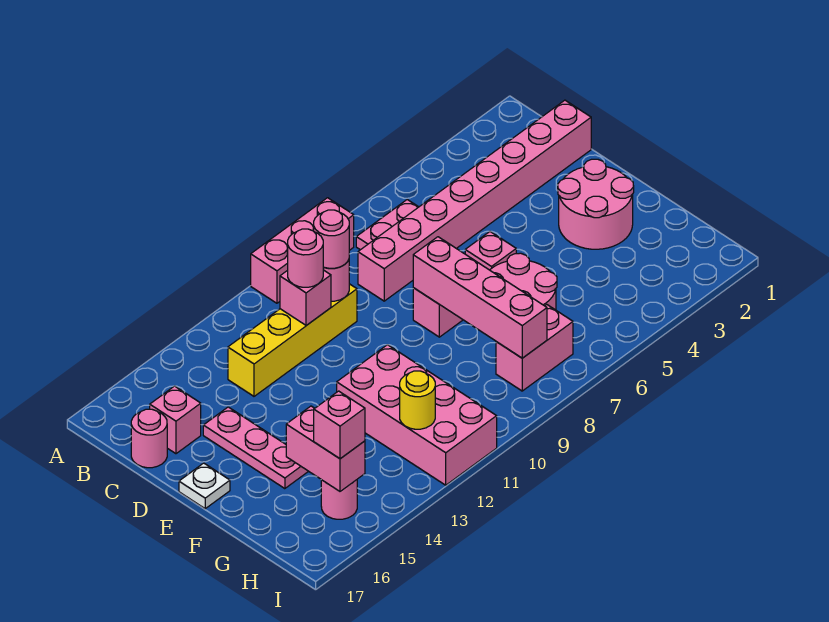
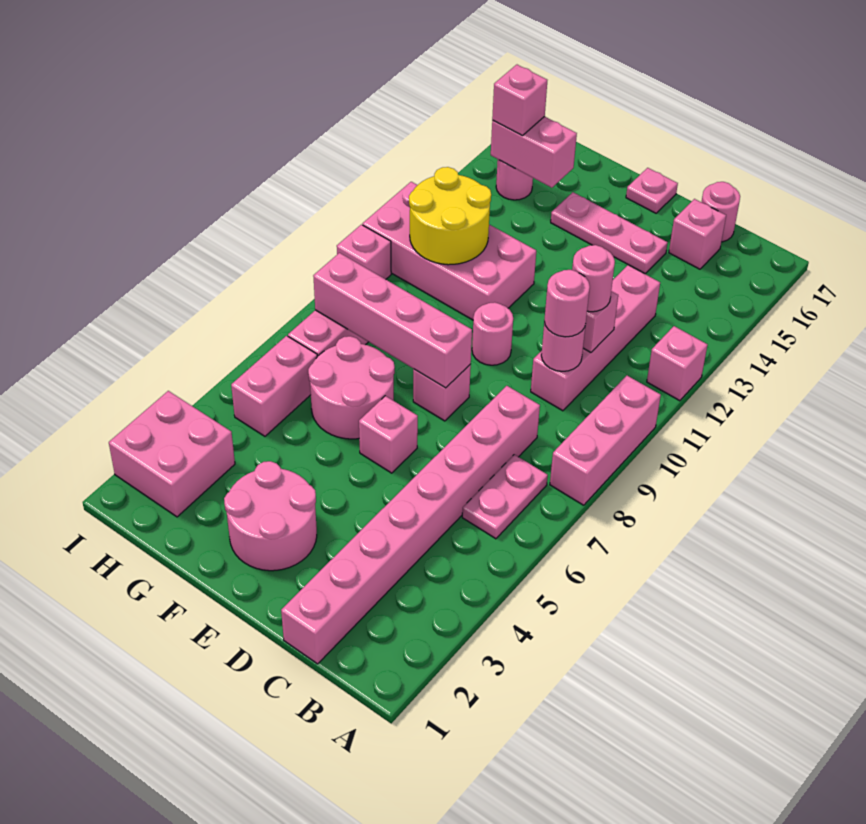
none -> pink 1x1 brick [647,326,708,401]
yellow 1x4 brick [228,284,357,396] -> pink 1x4 brick [531,265,660,411]
none -> pink 1x1 round brick [472,302,513,365]
white 1x1 plate [179,463,230,509] -> pink 1x1 plate [626,168,678,213]
none -> pink 2x2 brick [109,391,235,517]
none -> pink 1x2 brick [231,336,317,436]
yellow 1x1 round brick [400,371,435,429] -> yellow 2x2 round brick [409,167,491,265]
none -> pink 1x1 brick [337,225,391,279]

